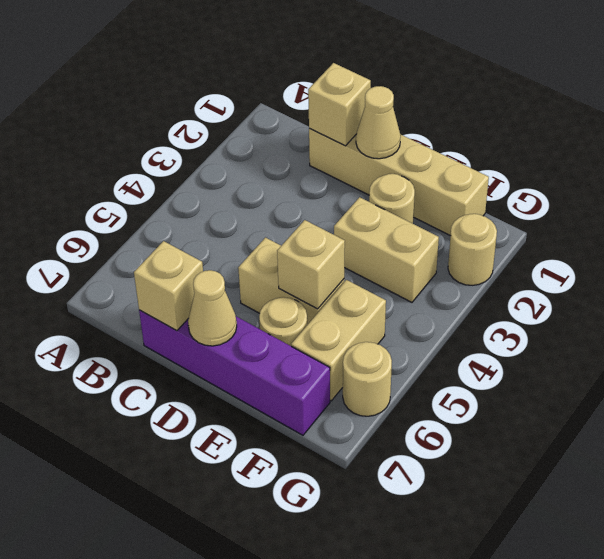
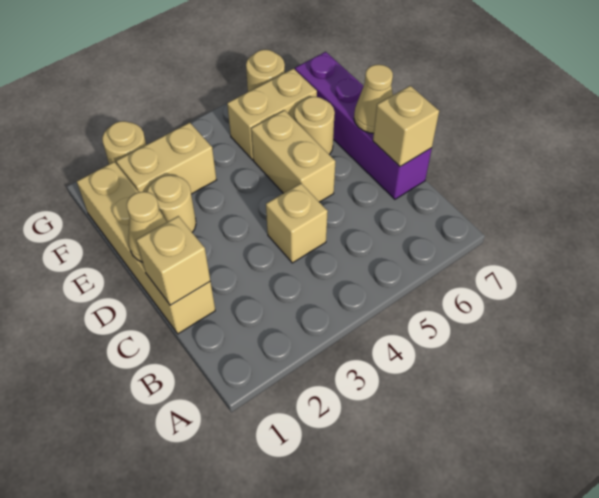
tan 1x2 brick [334,197,439,302] -> tan 1x2 brick turned to [116,122,216,194]
tan 1x1 brick [277,220,345,309] -> tan 1x1 brick moved to [266,183,328,263]

